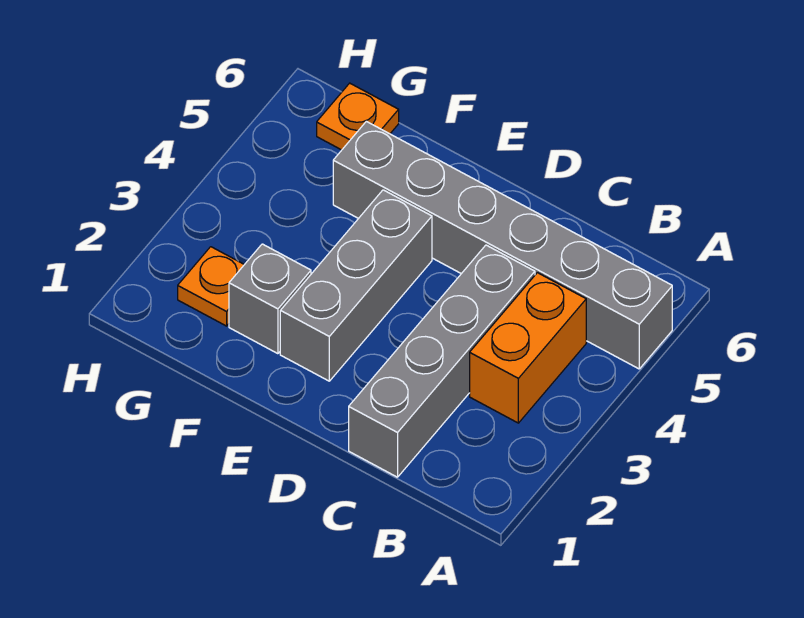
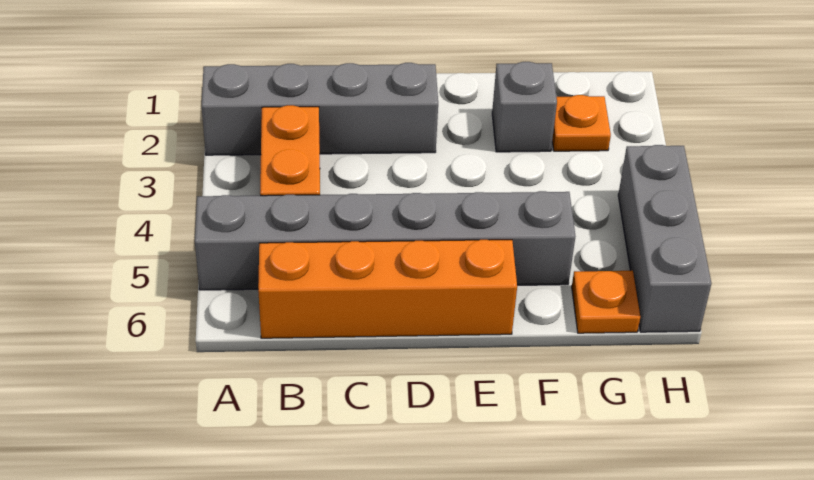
none -> orange 1x4 brick [258,240,517,338]
grey 1x4 brick [349,245,535,477] -> grey 1x4 brick turned to [202,63,438,155]
grey 1x3 brick [280,190,432,381] -> grey 1x3 brick moved to [618,145,711,332]

